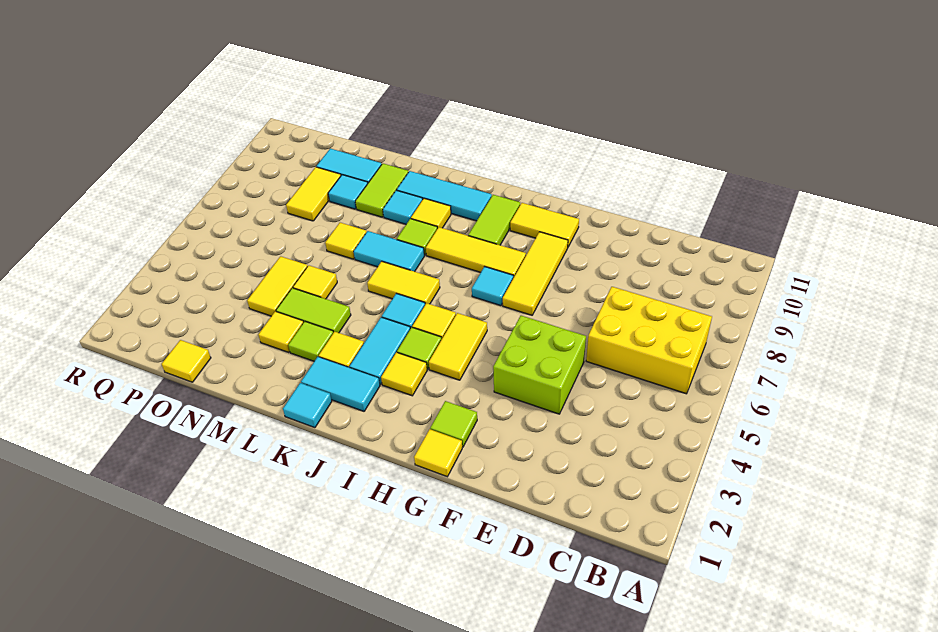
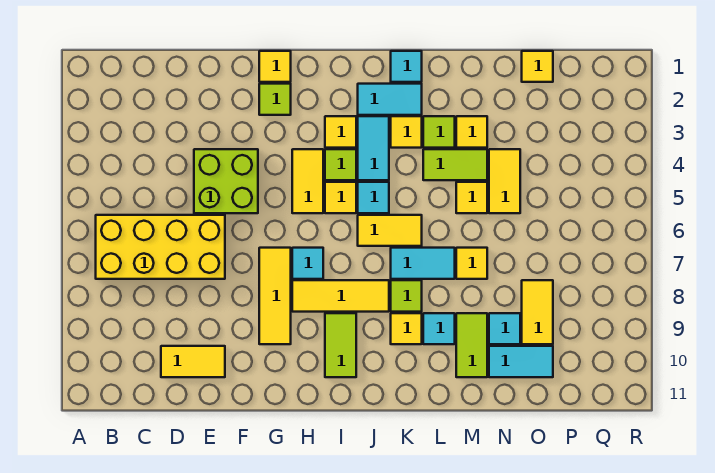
yellow 2x3 brick [586,287,712,394] -> yellow 2x4 brick [96,215,225,279]
yellow 1x2 tile [510,203,579,247] -> yellow 1x2 tile moved to [161,346,225,377]
cyan 1x3 tile [397,171,492,221] -> none

